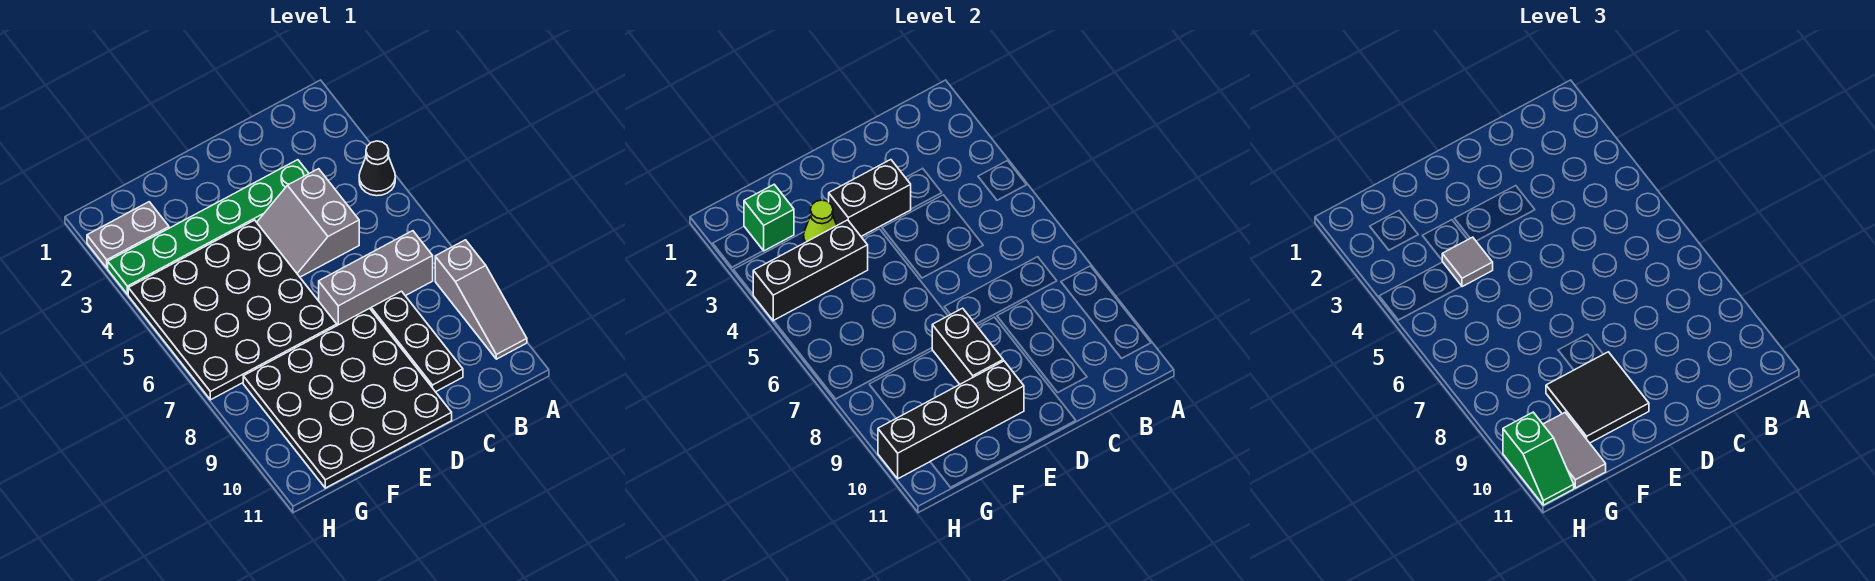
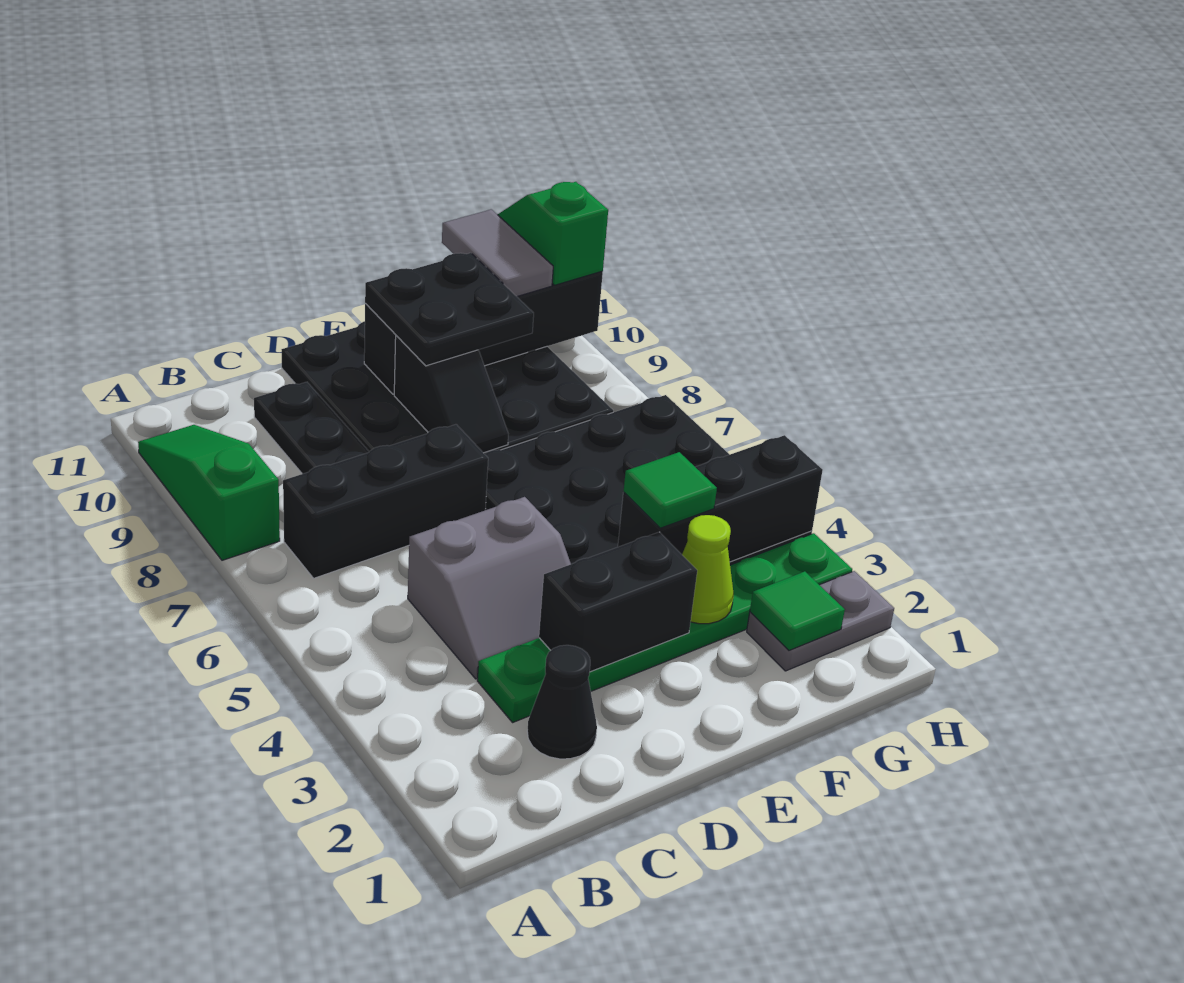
black 1x1 cone [359,141,395,196] -> black 1x1 cone moved to [527,645,597,759]
grey 1x3 slope [435,240,527,359] -> green 1x3 slope [138,425,280,560]
grey 1x3 brick [319,231,433,325] -> black 1x3 brick [283,424,488,578]
grey 2x2 slope [257,169,359,277] -> grey 2x2 slope turned to [408,497,571,679]
black 1x2 brick [932,308,1003,384] -> black 1x2 slope [394,336,508,453]
black 2x2 tile [1546,352,1649,443] -> black 2x2 plate [365,253,534,366]
grey 1x1 tile [1442,237,1493,287] -> green 1x1 tile [624,452,717,528]
green 1x1 brick [744,185,794,251] -> green 1x1 tile [750,571,845,650]

